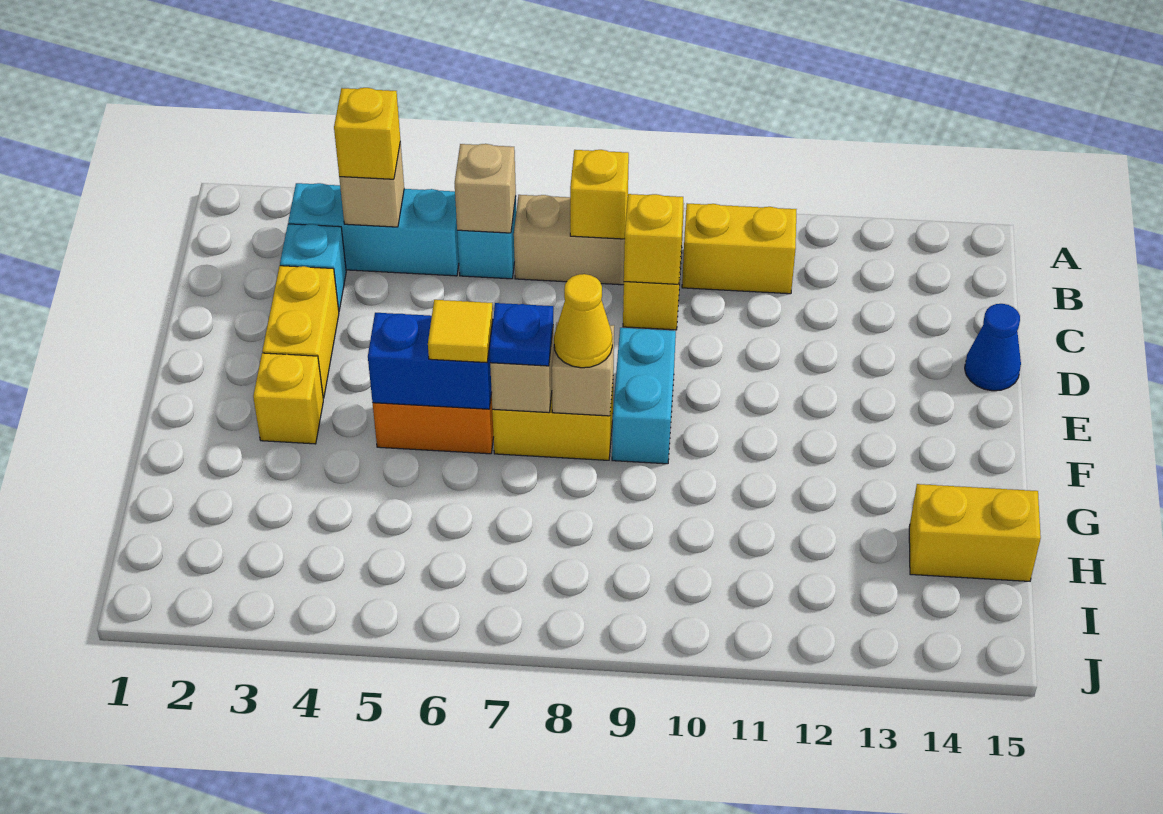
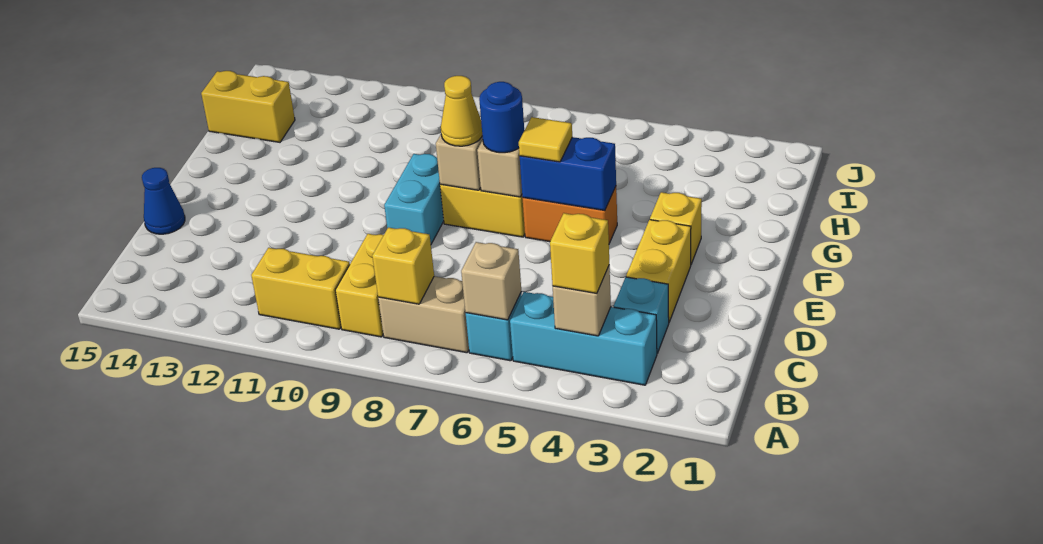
yellow 1x1 brick [624,194,683,284] -> none
blue 1x1 plate [490,303,553,366] -> blue 1x1 round brick [479,82,524,153]

